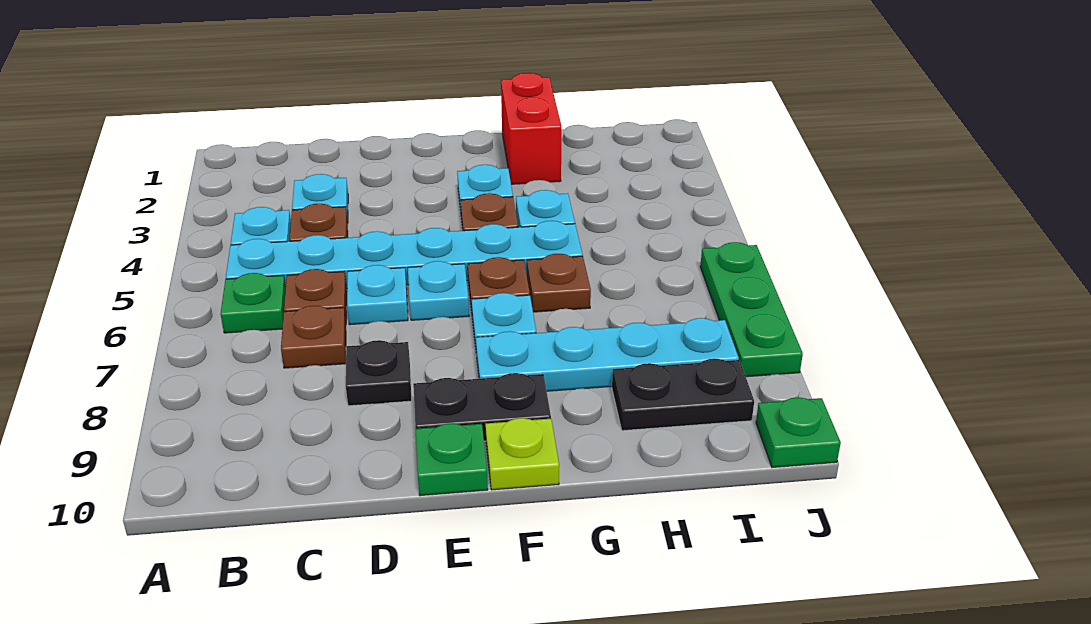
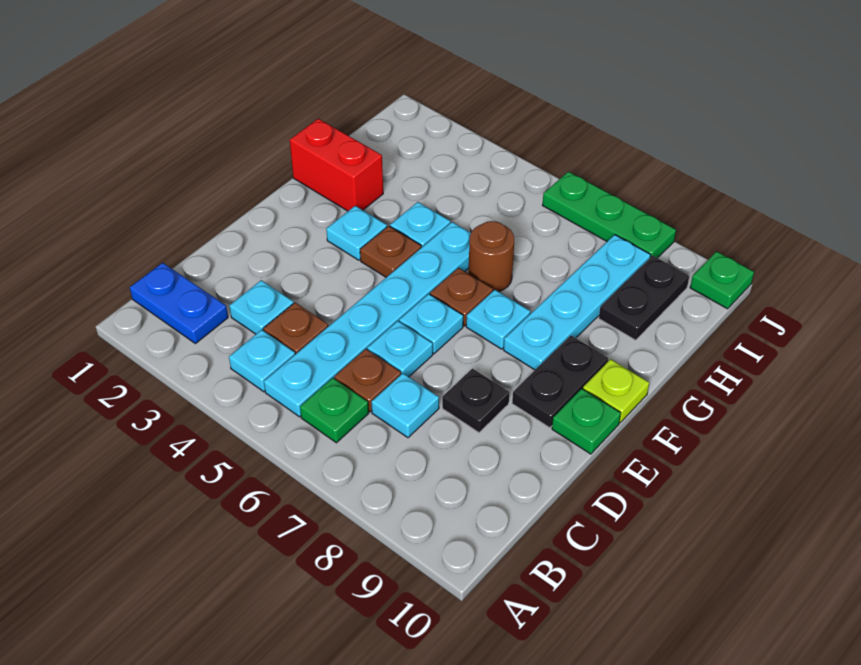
none -> blue 1x2 plate [130,263,228,344]
brown 1x1 plate [281,306,346,368] -> cyan 1x1 plate [371,373,439,438]
brown 1x1 plate [527,254,591,312] -> brown 1x1 round brick [469,221,514,292]

